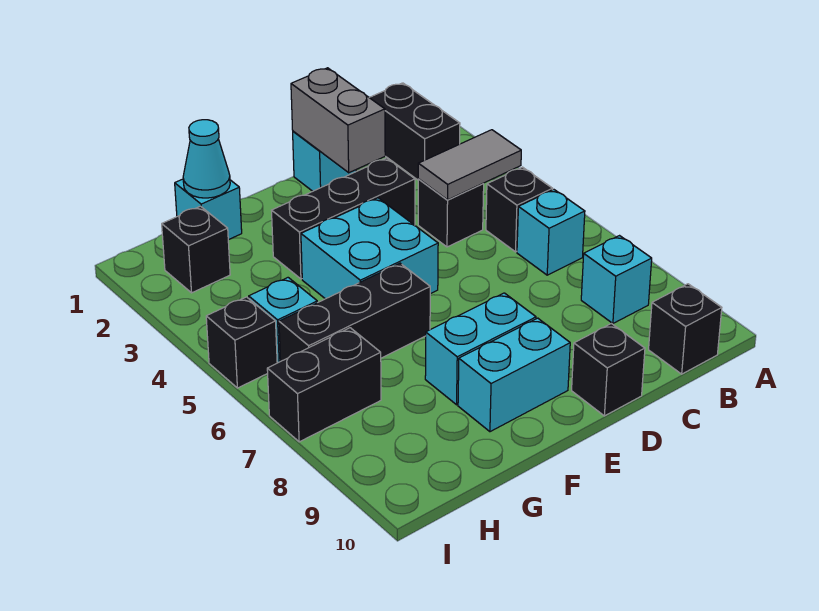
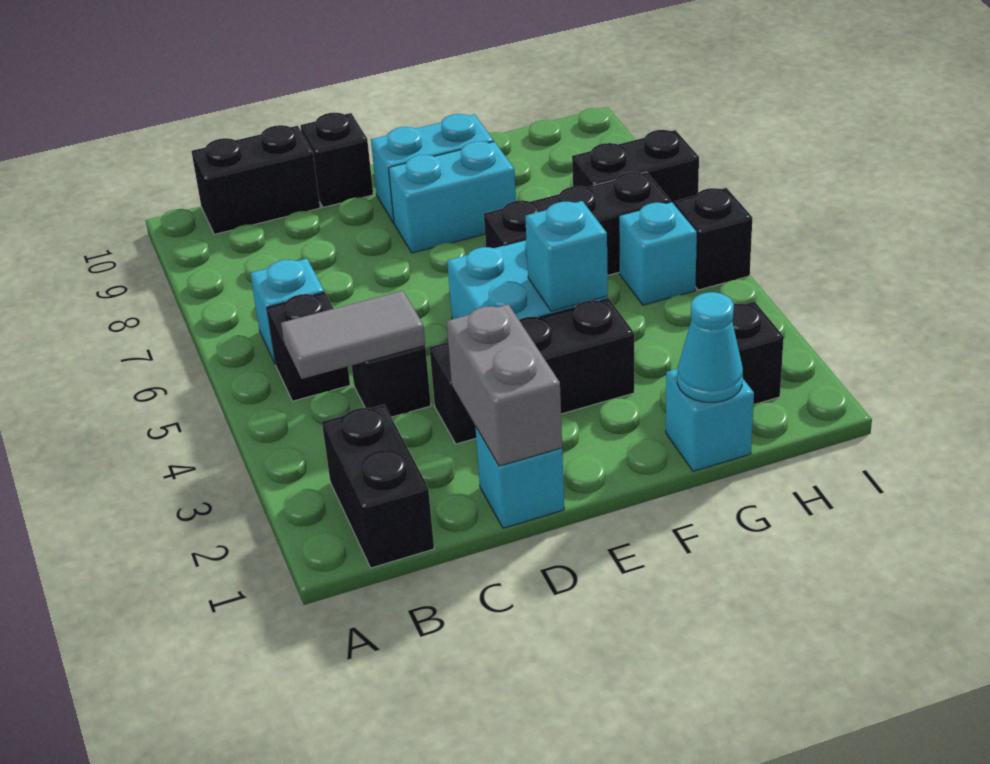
cyan 1x1 brick [581,236,652,323] -> cyan 1x1 brick moved to [525,201,608,311]
black 1x1 brick [649,284,722,374] -> black 1x2 brick [191,125,320,234]

